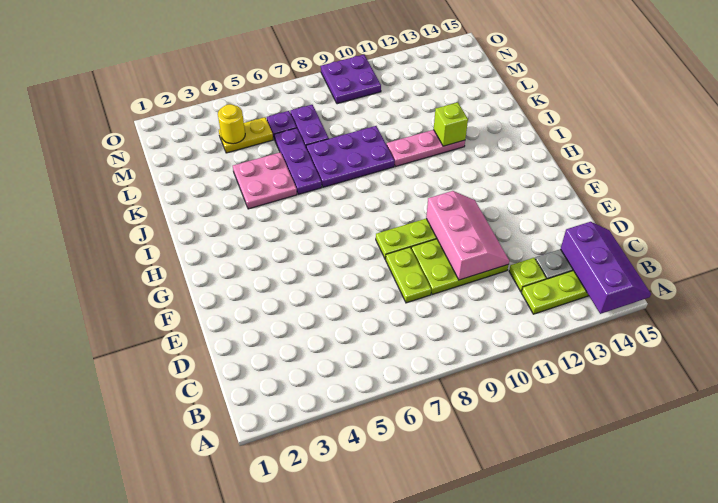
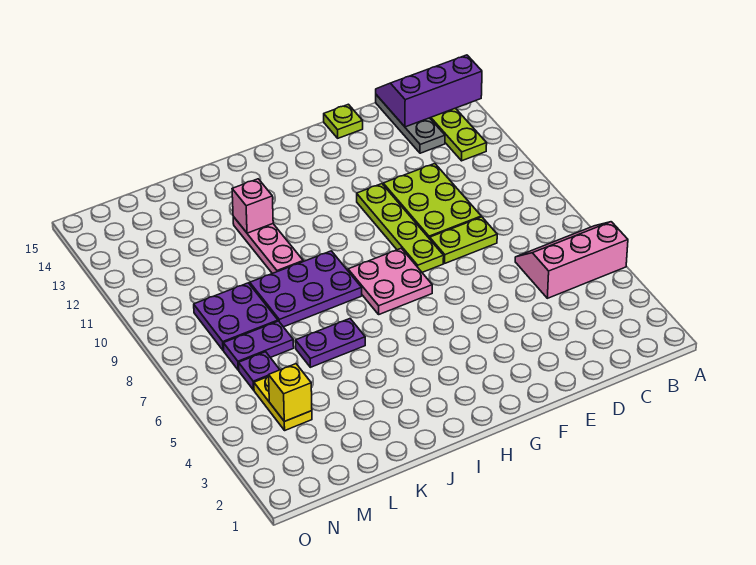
lime 1x1 plate [509,258,546,292] -> lime 1x1 plate moved to [324,104,363,138]
pink 2x3 slope [426,191,509,280] -> pink 2x3 slope moved to [515,222,628,298]
pink 2x2 plate [233,152,297,209] -> pink 2x2 plate moved to [348,248,432,314]
purple 1x3 plate [274,128,322,194] -> purple 1x2 plate [295,319,365,367]
purple 2x3 plate [306,126,395,187] -> purple 2x3 plate turned to [250,251,362,327]
lime 1x1 brick [434,102,468,146] -> pink 1x1 brick [232,179,273,233]
yellow 1x1 round brick [218,104,245,144] -> yellow 1x1 brick [268,364,312,421]
purple 2x2 plate [321,55,381,104] -> purple 2x2 plate moved to [194,283,278,350]

